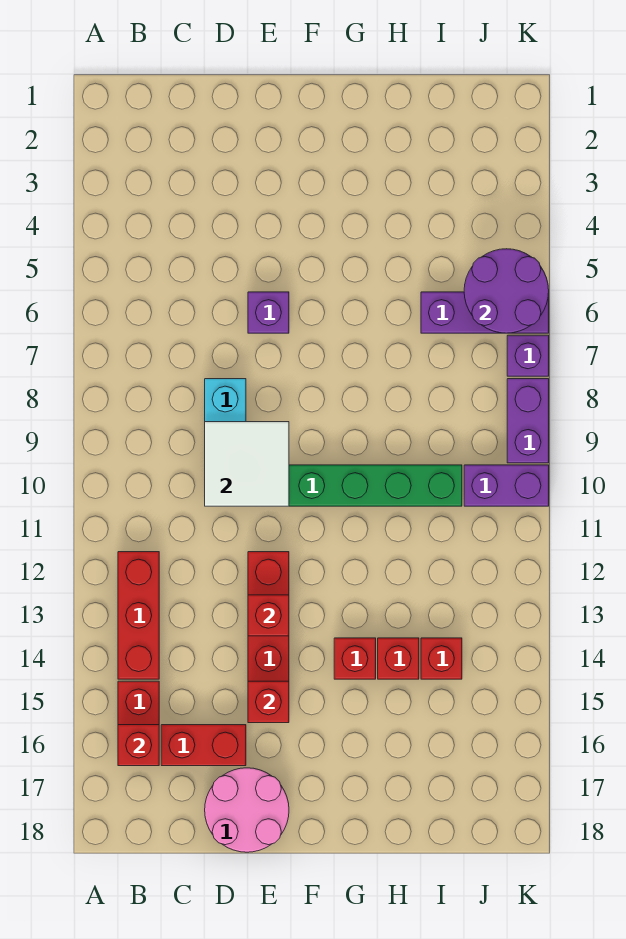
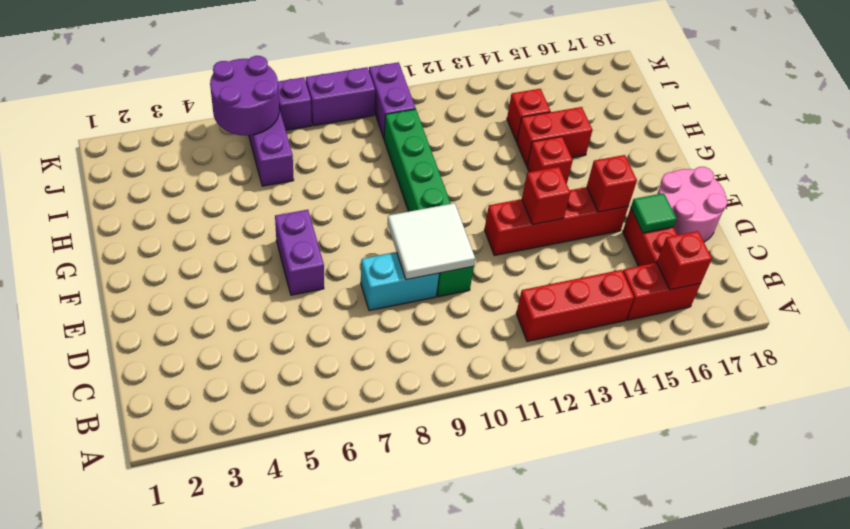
none -> green 1x1 tile [631,193,677,233]
purple 1x1 brick [248,292,289,333] -> purple 1x2 brick [275,210,324,295]
red 1x1 brick [378,638,419,679] -> red 1x2 brick [517,107,592,166]

